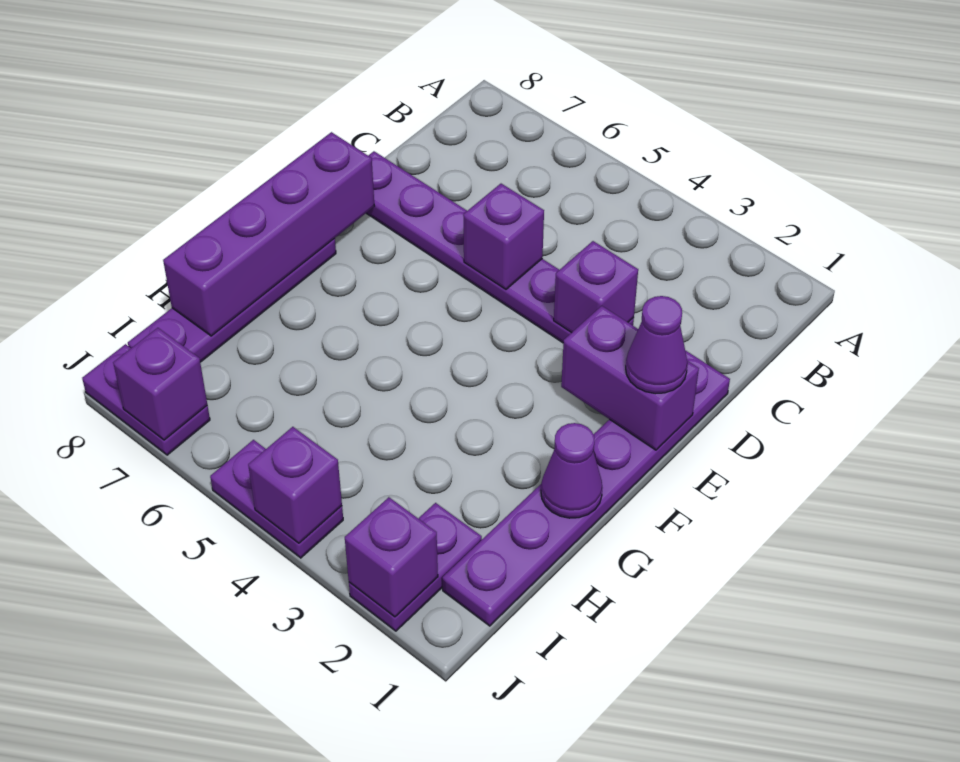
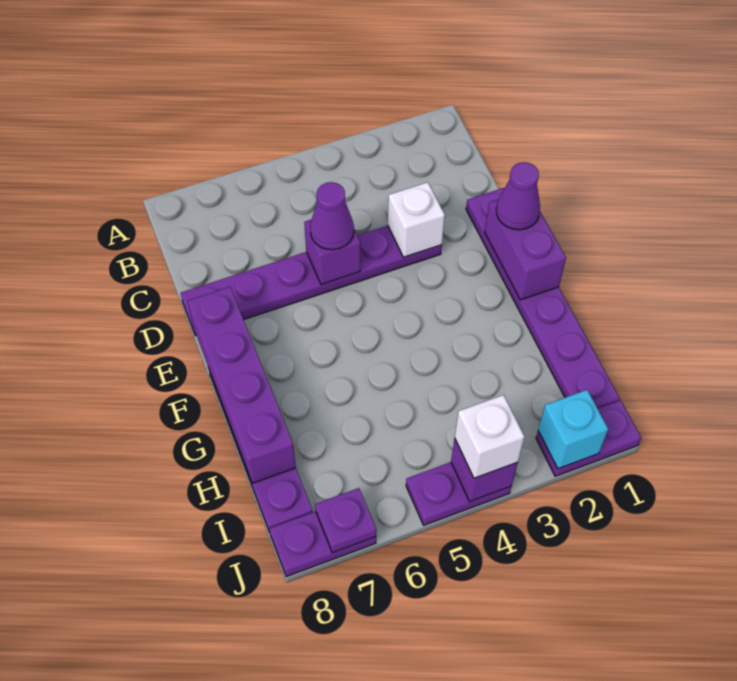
purple 1x1 brick [554,241,638,333] -> white 1x1 brick [388,182,445,257]
purple 1x2 brick [561,306,699,450] -> purple 1x2 brick turned to [485,199,566,300]
purple 1x1 cone [541,423,602,518] -> purple 1x1 cone moved to [310,182,354,250]
purple 1x2 plate [349,503,482,631] -> purple 1x2 plate turned to [536,400,641,476]
purple 1x1 brick [345,497,438,617] -> cyan 1x1 brick [538,390,608,469]
none -> white 1x1 brick [455,395,524,478]
purple 1x1 brick [113,328,207,440] -> purple 1x1 plate [315,488,377,553]

